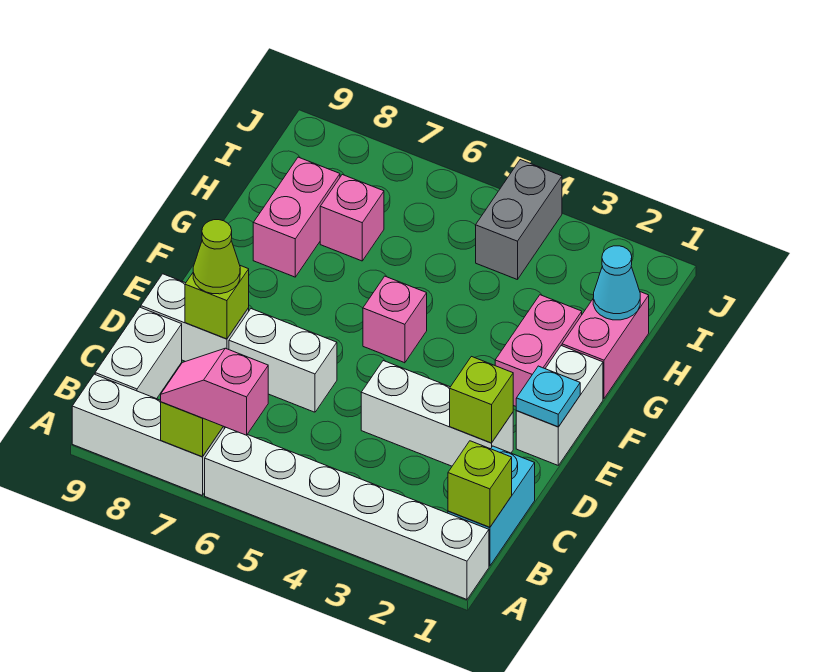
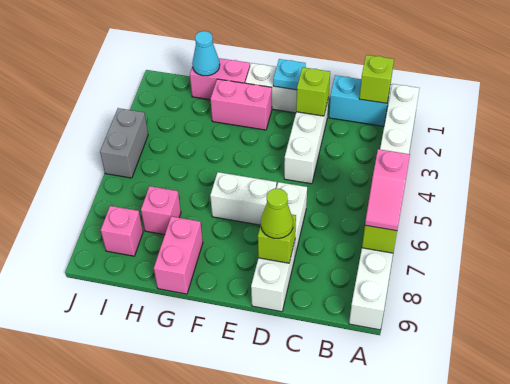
white 1x2 brick [95,307,182,399] -> white 1x2 brick moved to [210,172,277,225]
pink 1x1 brick [363,276,427,363] -> pink 1x1 brick moved to [101,206,143,256]
pink 1x2 brick [253,157,340,277] -> pink 1x2 brick turned to [154,216,203,294]
grey 1x2 brick [476,160,562,280] -> grey 1x2 brick turned to [100,108,148,178]

